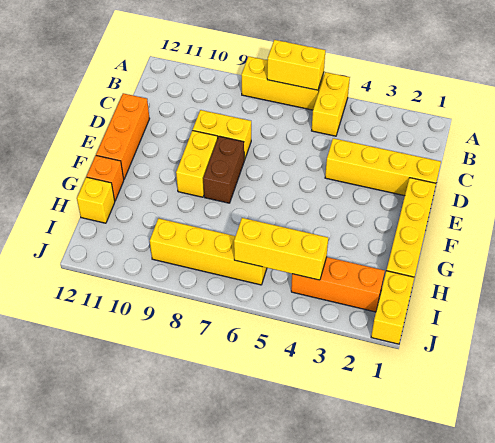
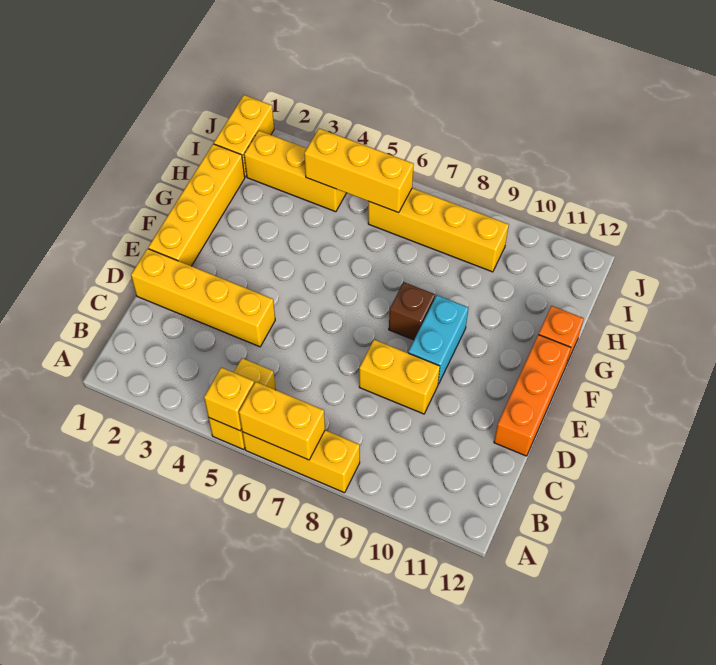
brown 1x2 brick [203,136,244,203] -> brown 1x1 brick [389,282,435,340]
yellow 1x2 brick [176,130,218,197] -> cyan 1x2 brick [408,295,468,384]
yellow 1x1 brick [77,177,115,223] -> yellow 1x1 brick moved to [204,367,254,431]
orange 1x3 brick [291,257,385,312] -> yellow 1x3 brick [244,131,346,212]

